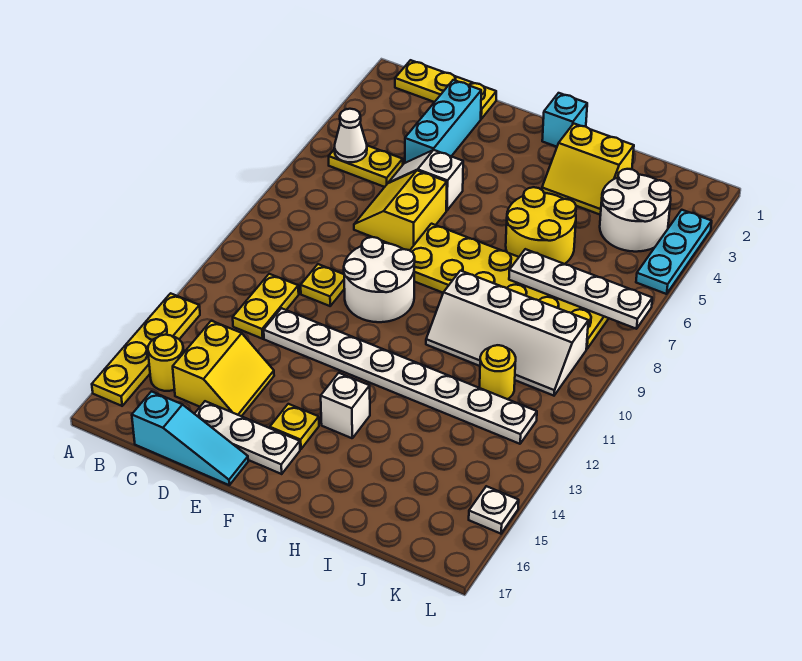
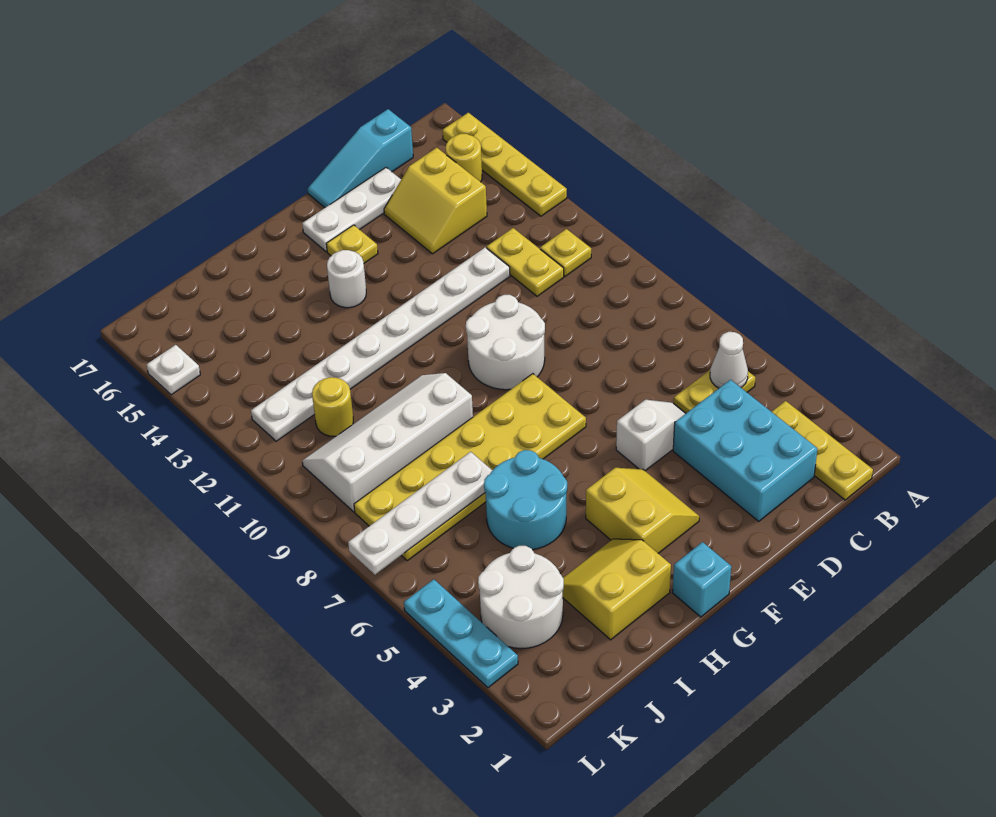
yellow 1x3 plate [395,60,496,119] -> yellow 1x3 plate turned to [772,401,873,500]
cyan 1x3 brick [405,80,481,163] -> cyan 2x3 brick [673,380,817,521]
yellow 2x2 slope [354,171,447,250] -> yellow 2x2 slope moved to [586,468,699,553]
yellow 1x1 plate [301,264,344,306] -> yellow 1x1 plate moved to [540,229,591,276]
white 1x1 brick [321,373,370,438] -> white 1x1 round brick [327,250,366,308]
yellow 2x2 round brick [506,187,576,264] -> cyan 2x2 round brick [484,450,567,550]

